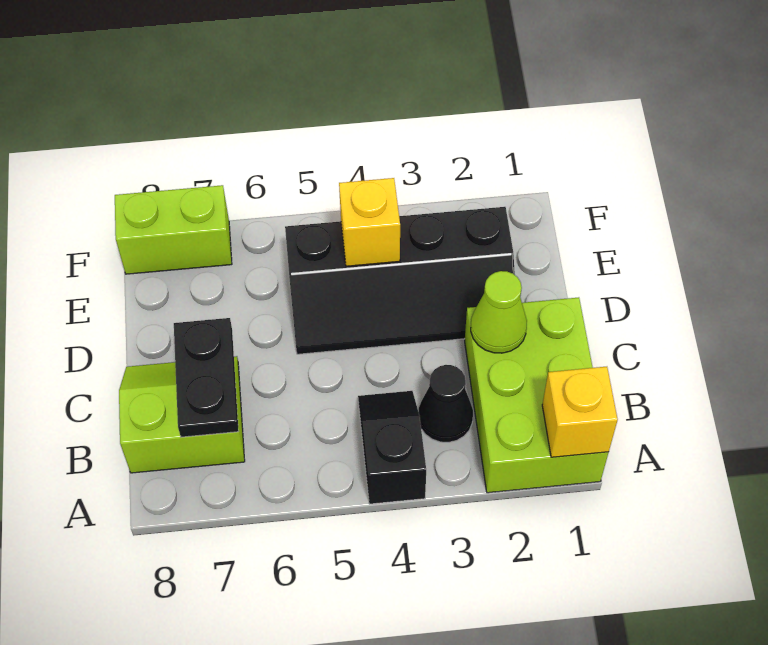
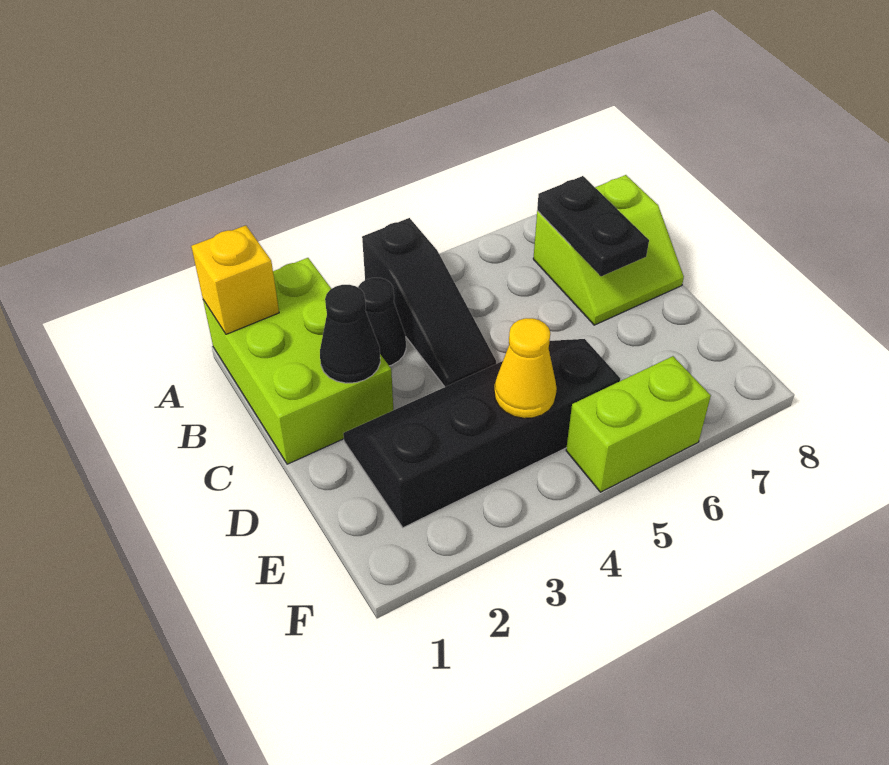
black 1x2 slope [358,391,426,504] -> black 1x3 slope [362,218,496,387]
lime 1x1 cone [471,271,527,353] -> black 1x1 cone [320,285,380,383]
yellow 1x1 brick [339,178,400,266] -> yellow 1x1 cone [494,318,557,418]
lime 1x2 brick [115,185,232,274] -> lime 1x2 brick moved to [566,356,711,492]

